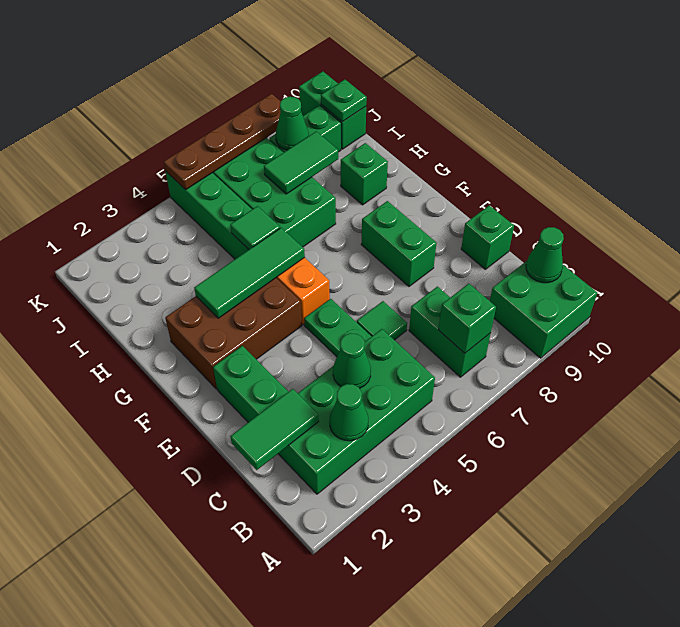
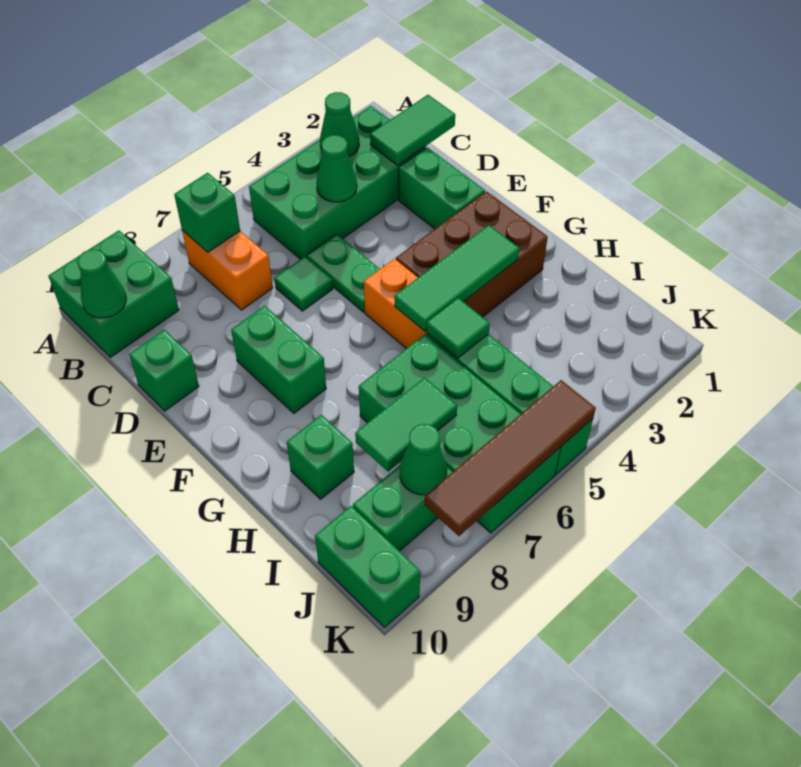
green 1x2 brick [409,287,491,377] -> orange 1x2 brick [182,230,273,310]
green 1x1 plate [321,80,367,122] -> none
brown 1x4 plate [164,94,281,190] -> brown 1x4 tile [425,380,596,536]

